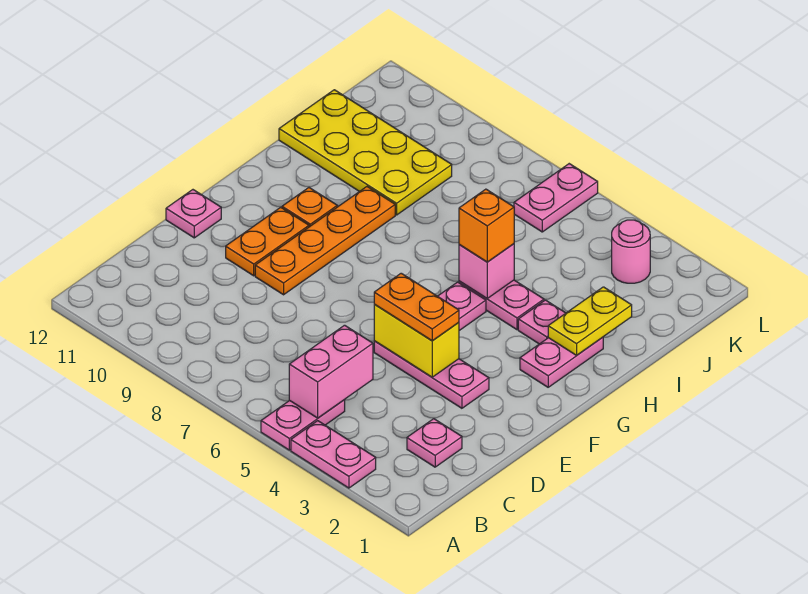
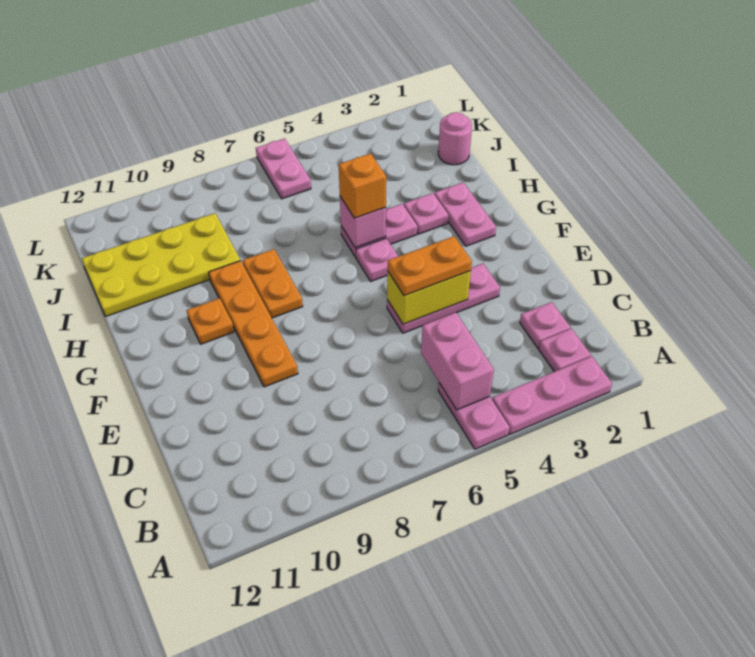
pink 1x2 plate [291,421,376,488] -> pink 1x3 plate [492,356,612,434]
orange 1x2 plate [226,207,309,276] -> orange 1x2 plate moved to [243,249,303,318]
pink 1x1 plate [166,190,221,238] -> pink 1x1 plate moved to [539,329,591,372]
yellow 1x2 plate [548,287,632,355] -> none
pink 1x1 round brick [612,220,650,283] -> pink 1x1 round brick moved to [438,112,472,165]

